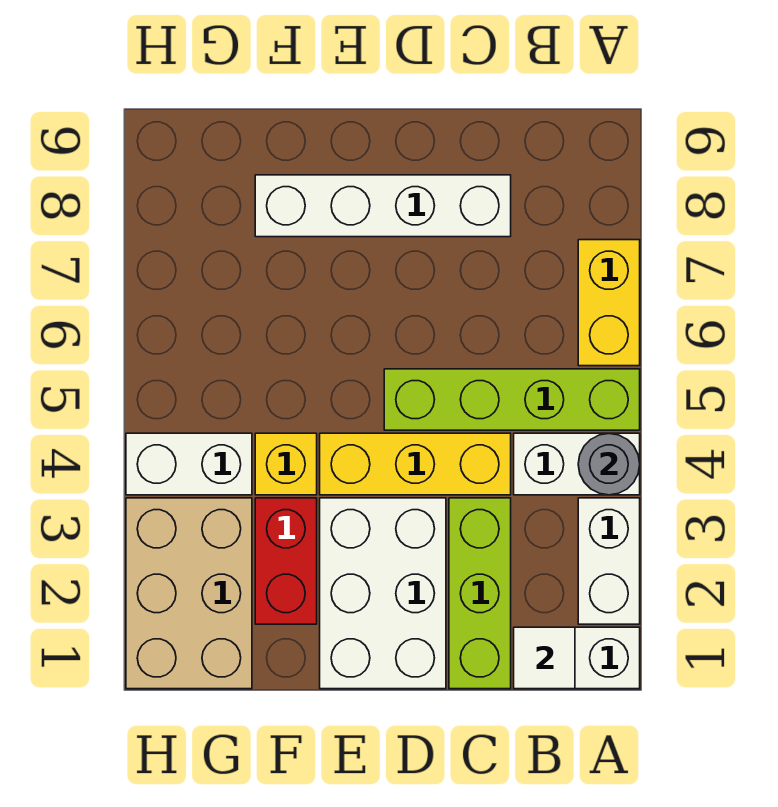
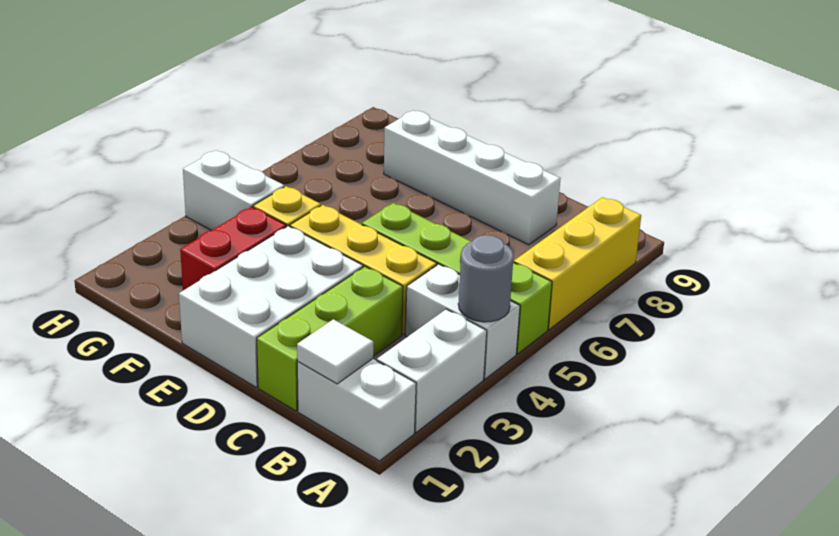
yellow 1x2 brick [578,240,640,366] -> yellow 1x3 brick [514,197,641,330]
tan 2x3 brick [126,498,252,689] -> none

